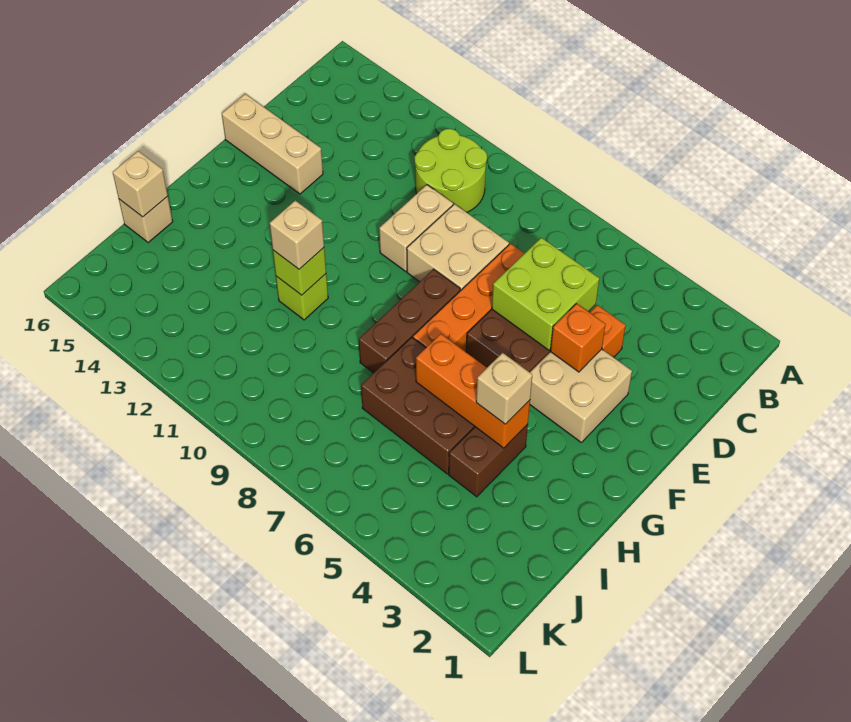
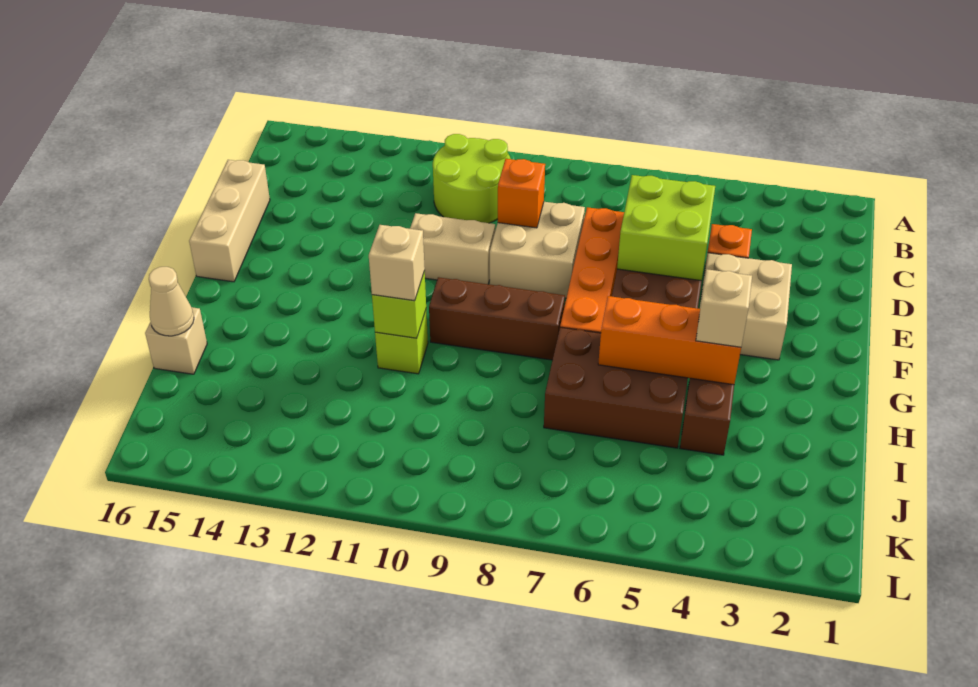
tan 1x2 brick [379,185,453,272] -> tan 1x2 brick turned to [410,213,495,284]
orange 1x1 brick [550,304,606,372] -> orange 1x1 brick moved to [498,159,545,228]
tan 1x3 brick [222,94,323,194] -> tan 1x3 brick turned to [189,160,270,282]
brown 1x3 brick [359,269,460,373] -> brown 1x3 brick turned to [429,277,565,360]
tan 1x1 brick [113,151,168,217] -> tan 1x1 cone [149,267,194,336]

